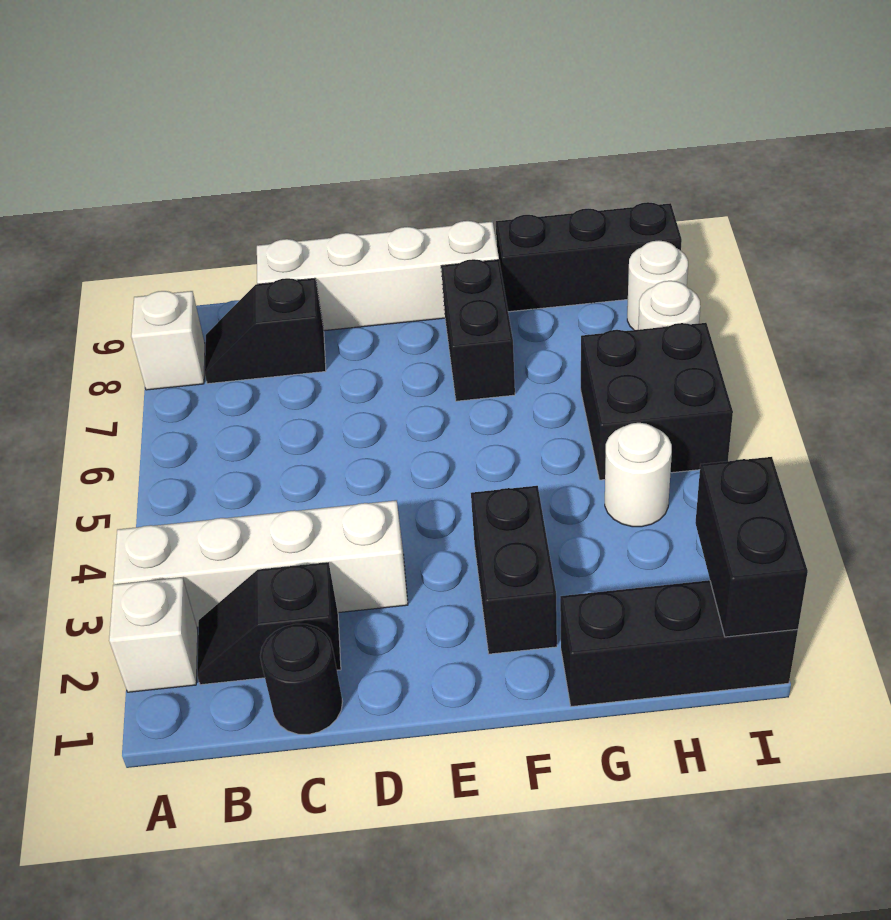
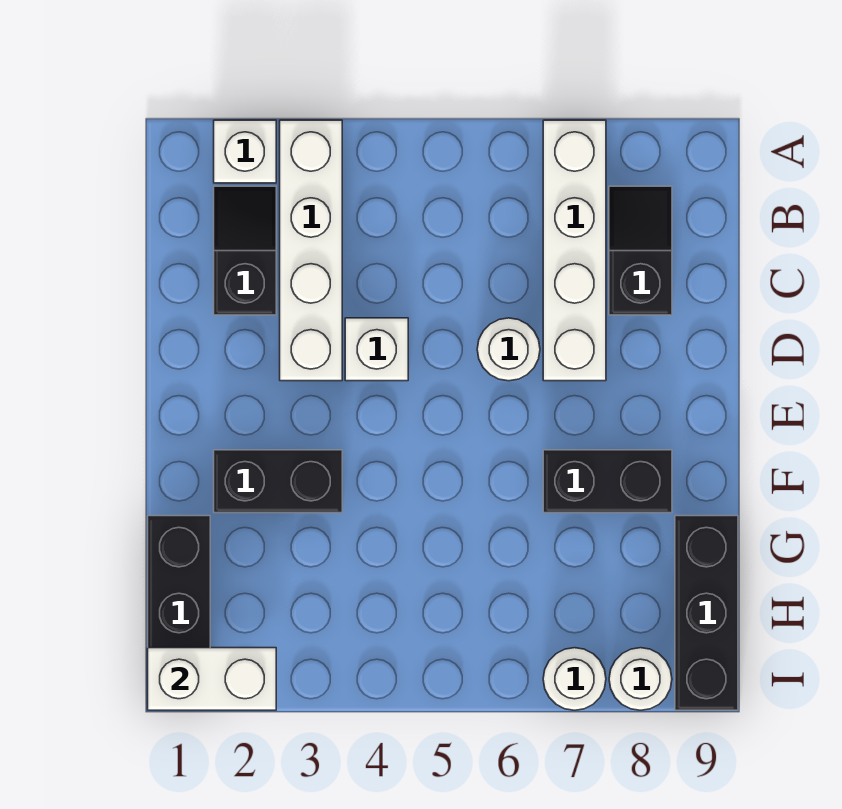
white 1x1 brick [131,291,205,390] -> white 1x1 brick moved to [345,318,408,381]
black 1x1 round brick [260,624,343,734] -> none
white 1x4 brick [257,221,499,331] -> white 1x4 brick moved to [543,120,606,381]
white 1x1 round brick [605,423,672,527] -> white 1x1 round brick moved to [477,318,540,381]
black 2x2 brick [581,323,733,480] -> none
black 1x2 brick [695,457,808,637] -> white 1x2 brick [148,648,276,710]

